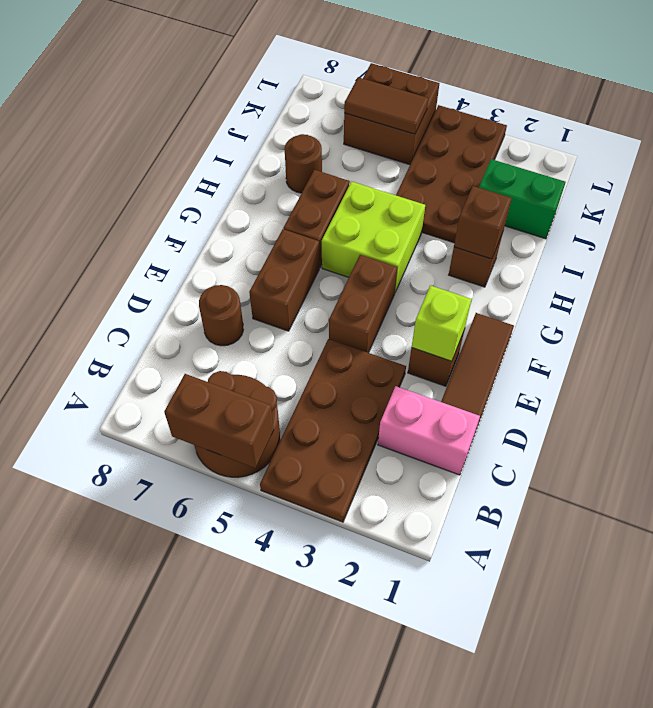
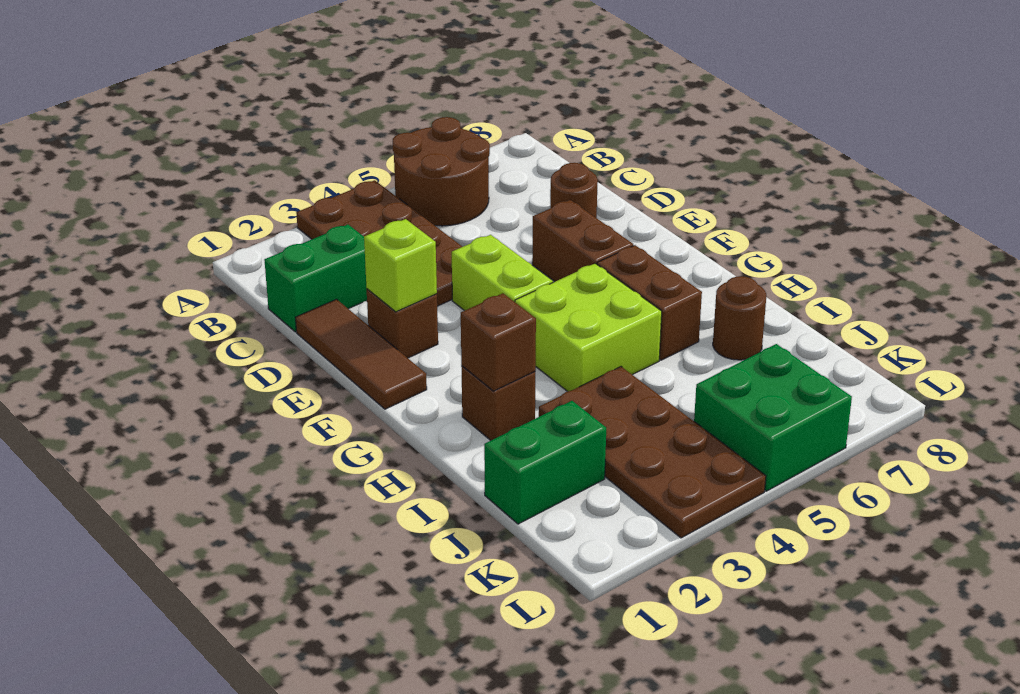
brown 1x2 brick [164,374,274,468] -> none
pink 1x2 brick [378,386,480,475] -> green 1x2 brick [264,225,367,332]
brown 1x2 brick [329,255,397,353] -> lime 1x2 brick [452,235,553,311]
brown 2x2 brick [344,63,439,165] -> green 2x2 brick [694,344,852,491]
brown 1x2 tile [344,77,428,134] -> none

